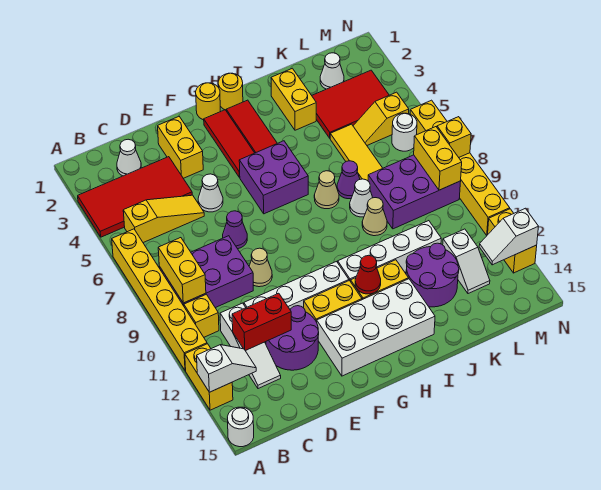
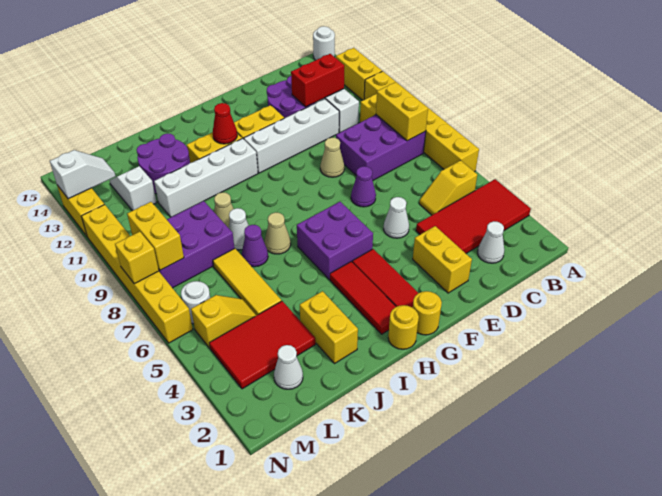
white 1x2 slope [197,345,256,392] -> none
yellow 1x3 slope [123,195,204,243] -> yellow 1x2 slope [419,160,477,215]
white 2x4 brick [317,279,435,376] -> none

